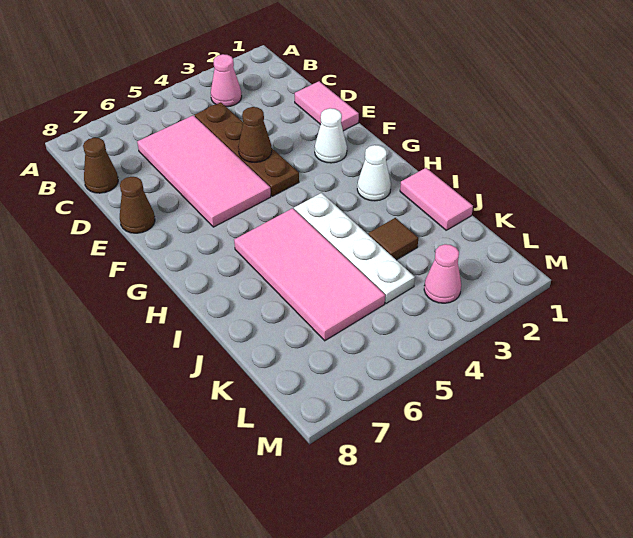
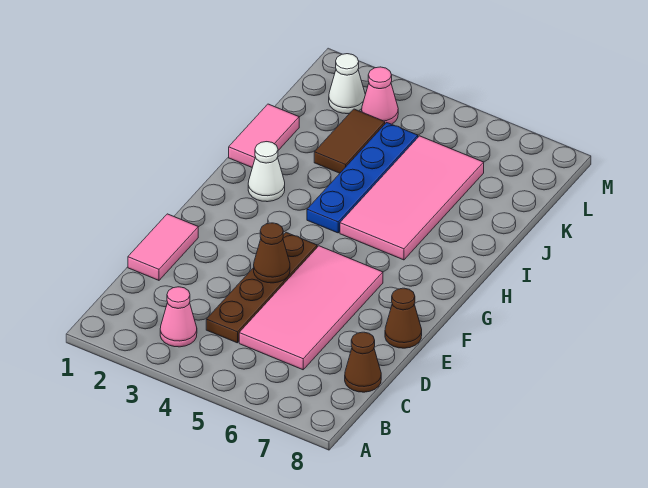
white 1x1 cone [315,108,347,163] -> white 1x1 cone moved to [329,54,365,114]
white 1x4 plate [294,193,415,303] -> blue 1x4 plate [307,123,418,233]
brown 1x1 tile [368,218,418,260] -> brown 1x2 tile [314,109,385,173]

